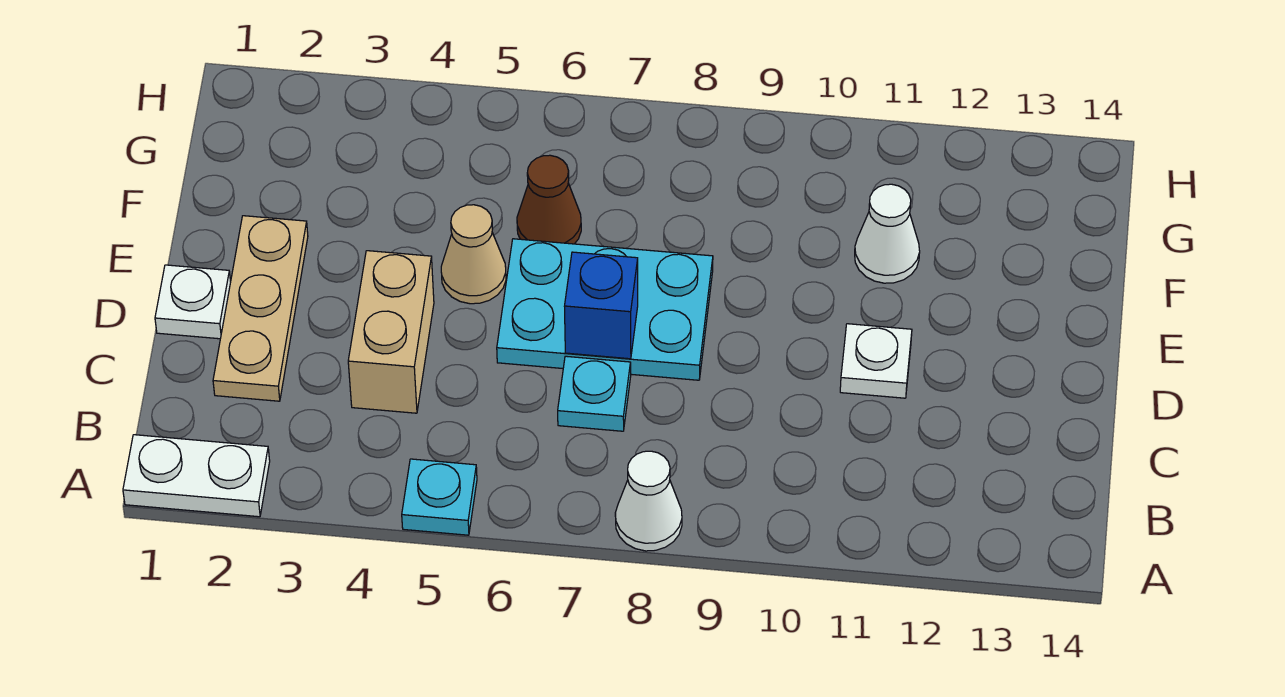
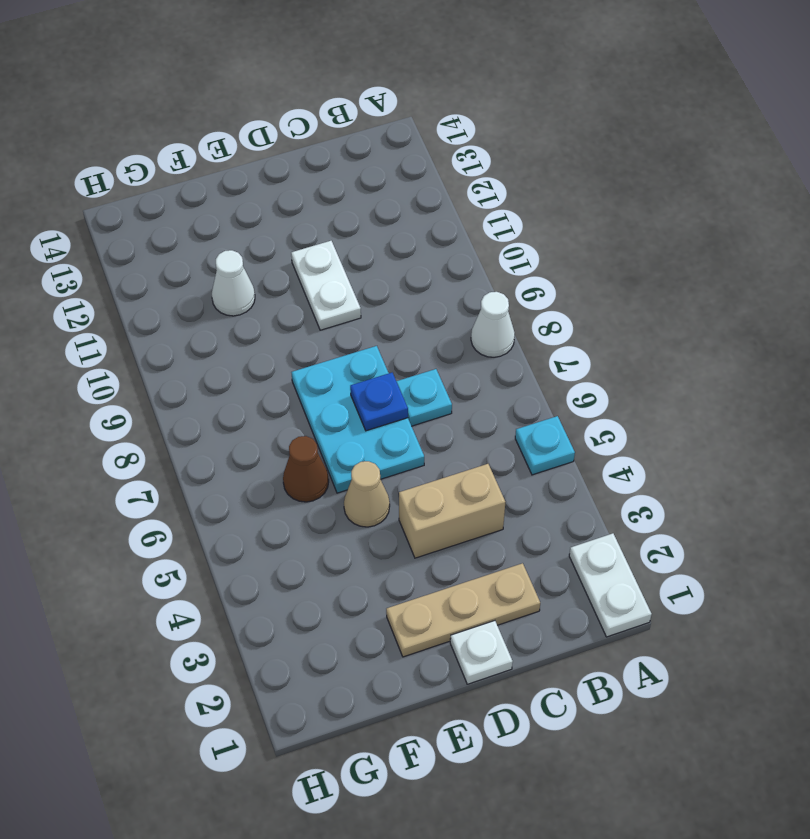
blue 1x1 brick [564,252,638,359] -> blue 1x1 plate [350,373,408,431]
white 1x1 plate [840,324,912,398] -> white 1x2 plate [291,241,361,330]

